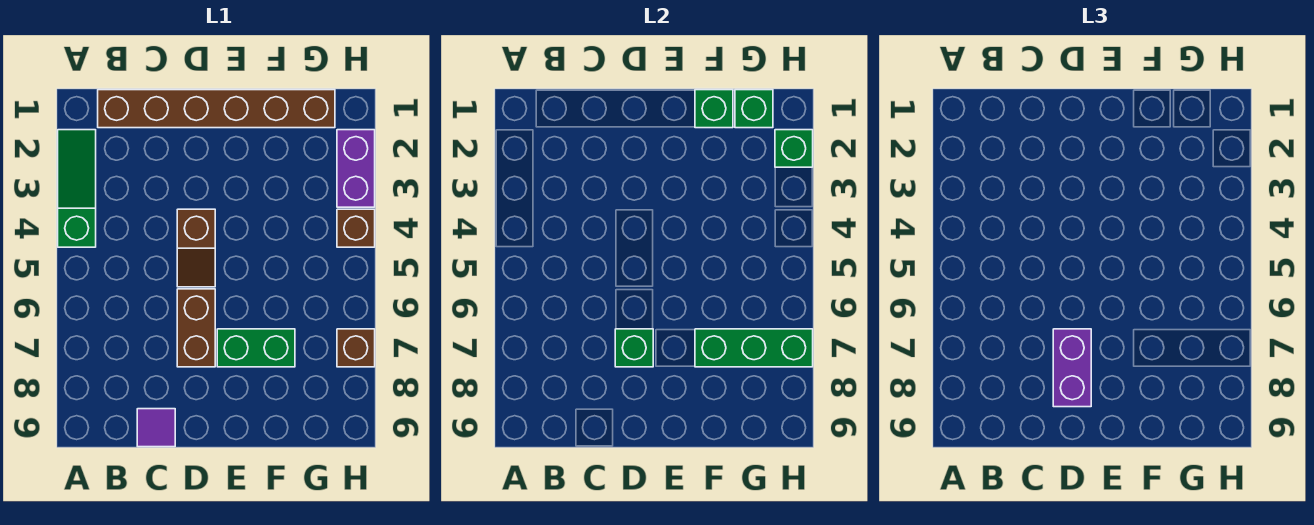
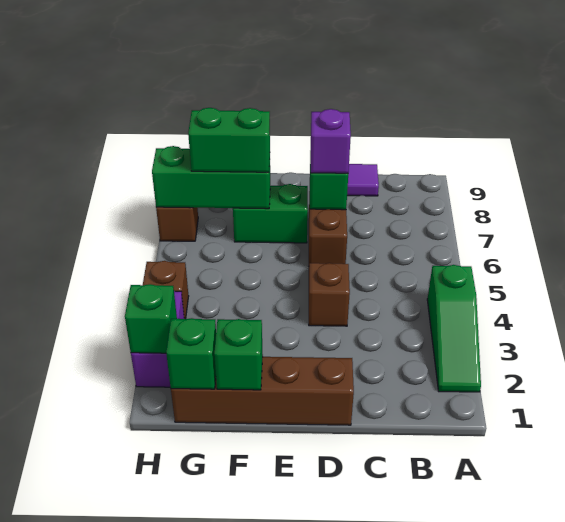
brown 1x6 brick [98,90,335,128] -> brown 1x4 brick [171,357,354,425]
purple 1x2 brick [1053,329,1091,407] -> purple 1x1 brick [311,109,351,173]
none -> green 1x2 brick [188,108,270,172]

